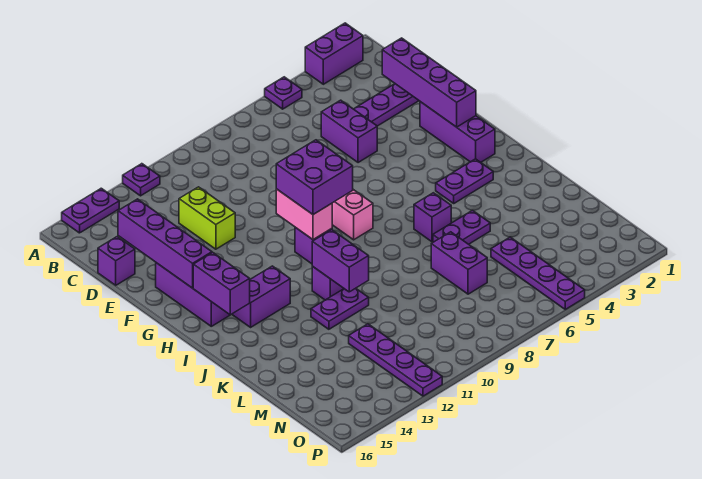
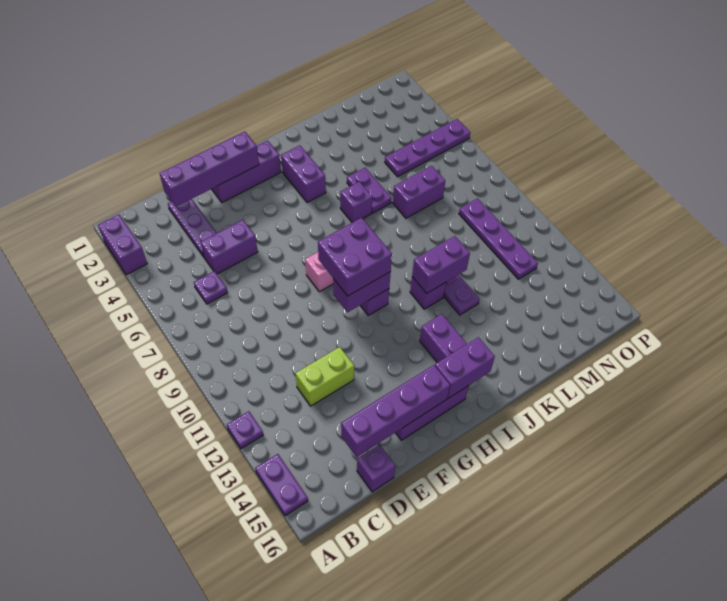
purple 1x1 plate [265,77,302,109] -> purple 1x1 plate moved to [194,271,228,304]
pink 1x2 brick [276,189,332,240] -> purple 1x2 brick [333,272,391,312]
purple 1x2 plate [436,159,493,203] -> purple 1x2 brick [281,146,326,203]
purple 1x4 plate [349,324,442,396] -> purple 1x4 plate turned to [459,198,538,279]

